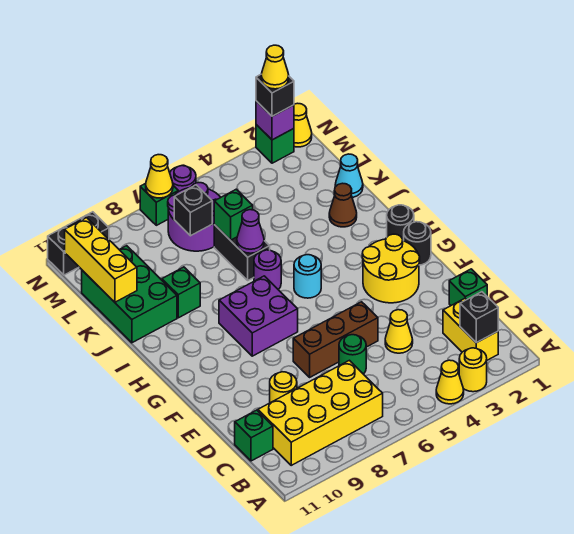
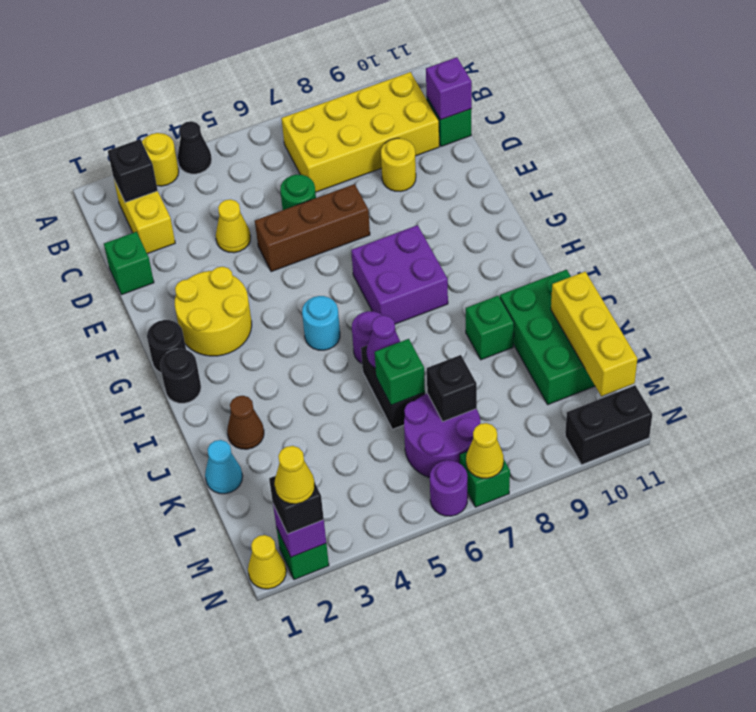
yellow 1x1 cone [436,360,464,404] -> black 1x1 cone [178,121,212,174]
none -> purple 1x1 brick [426,57,472,120]

